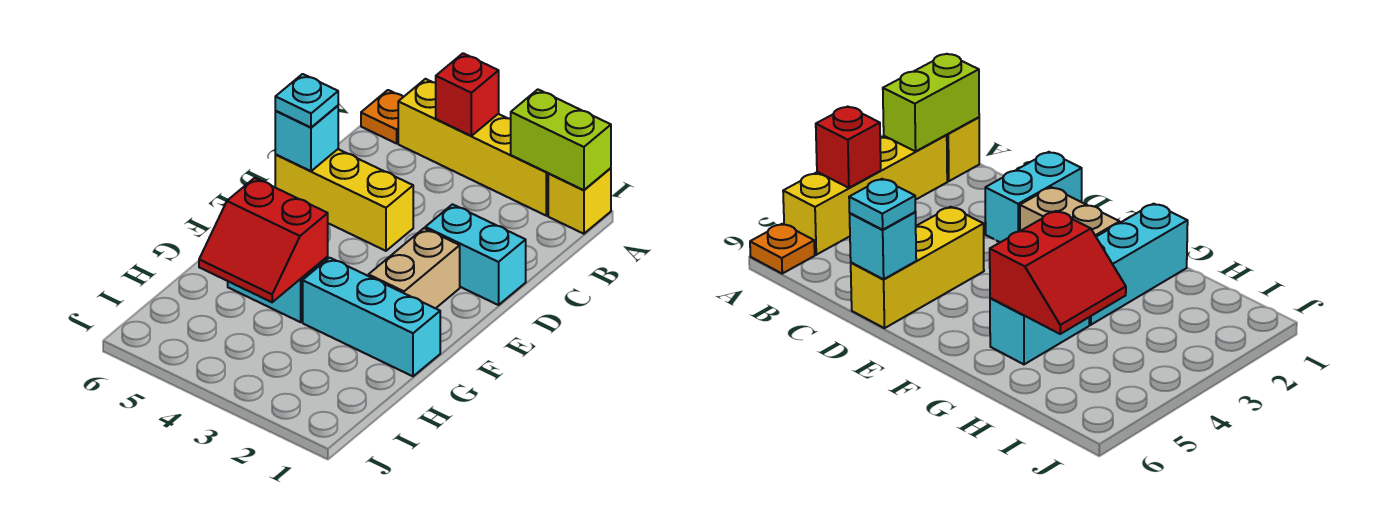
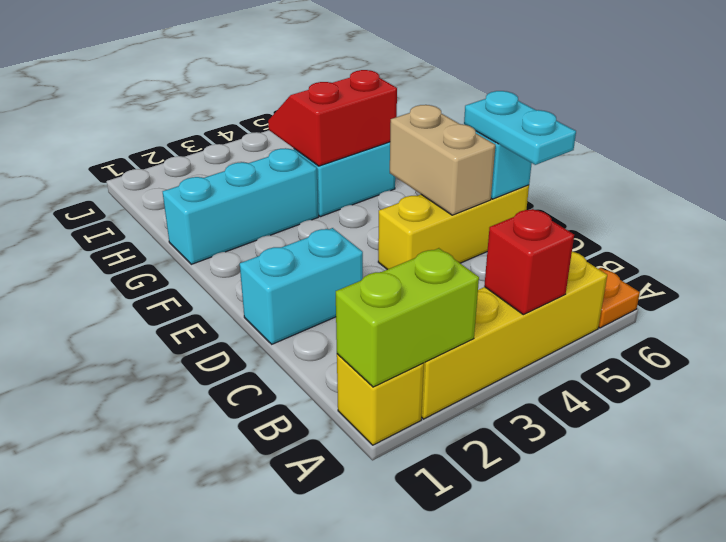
cyan 1x1 plate [275,74,338,127] -> cyan 1x2 plate [464,91,576,165]
tan 1x2 brick [368,228,460,308] -> tan 1x2 brick moved to [390,105,495,215]

